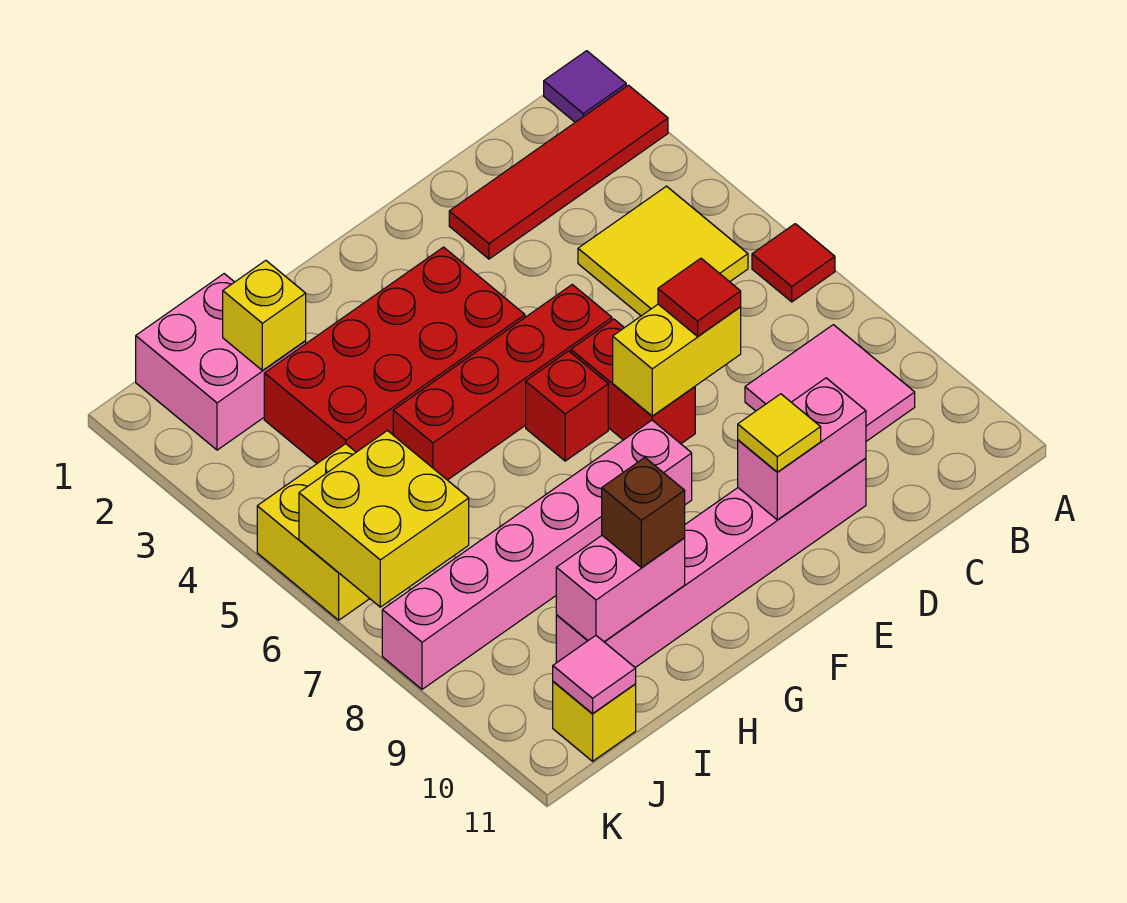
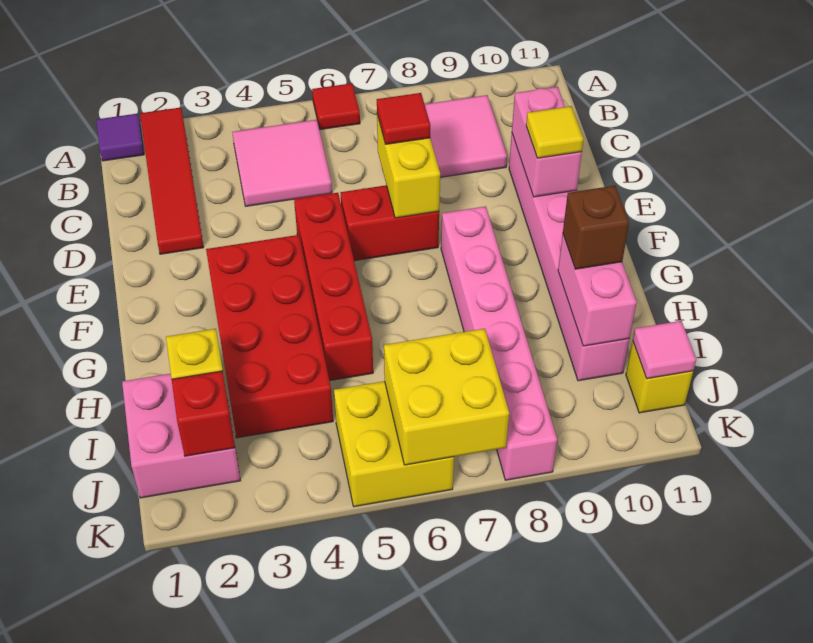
yellow 2x2 tile [578,186,748,316] -> pink 2x2 tile [232,120,332,206]
red 1x1 brick [526,351,608,461] -> red 1x1 brick moved to [172,371,235,456]

